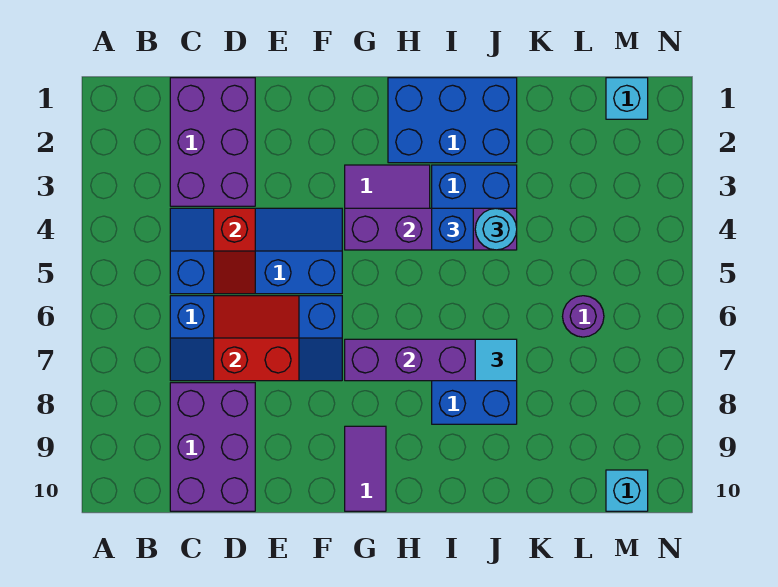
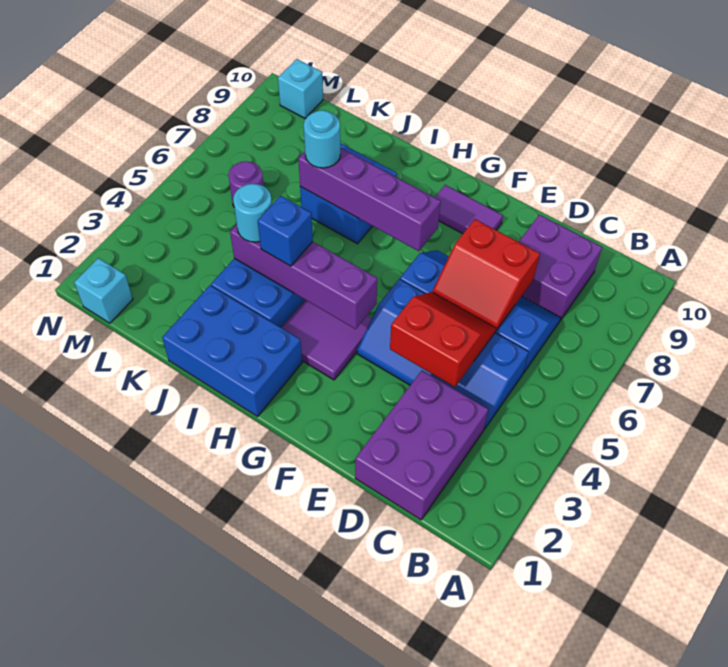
purple 2x3 brick [170,383,255,511] -> purple 2x2 brick [519,215,602,320]
red 1x2 slope [214,208,255,294] -> red 2x2 slope [390,292,496,387]
purple 1x2 tile [345,426,386,511] -> purple 1x2 tile turned to [435,185,503,234]
cyan 1x1 tile [475,339,517,381] -> cyan 1x1 round brick [304,110,340,168]

